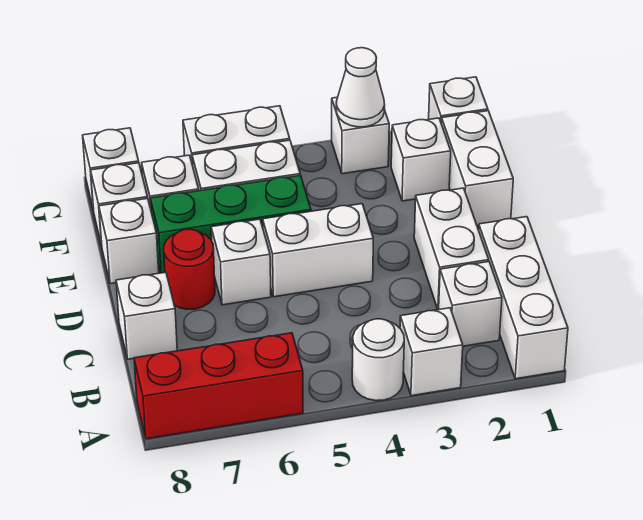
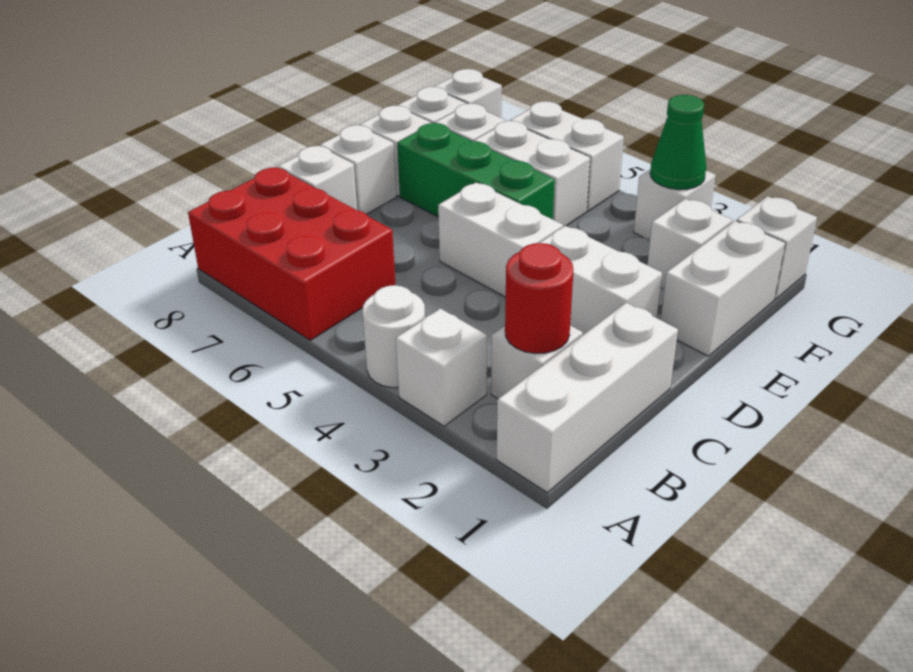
red 1x3 brick [134,333,303,439] -> red 2x3 brick [188,167,395,340]
white 1x2 brick [414,188,489,310] -> white 1x2 brick turned to [540,226,662,335]
white 1x1 brick [211,219,271,305] -> white 1x1 brick moved to [320,125,396,214]
red 1x1 round brick [164,229,215,309] -> red 1x1 round brick moved to [505,243,573,354]
white 1x1 cone [336,48,385,127] -> green 1x1 cone [650,95,706,190]

